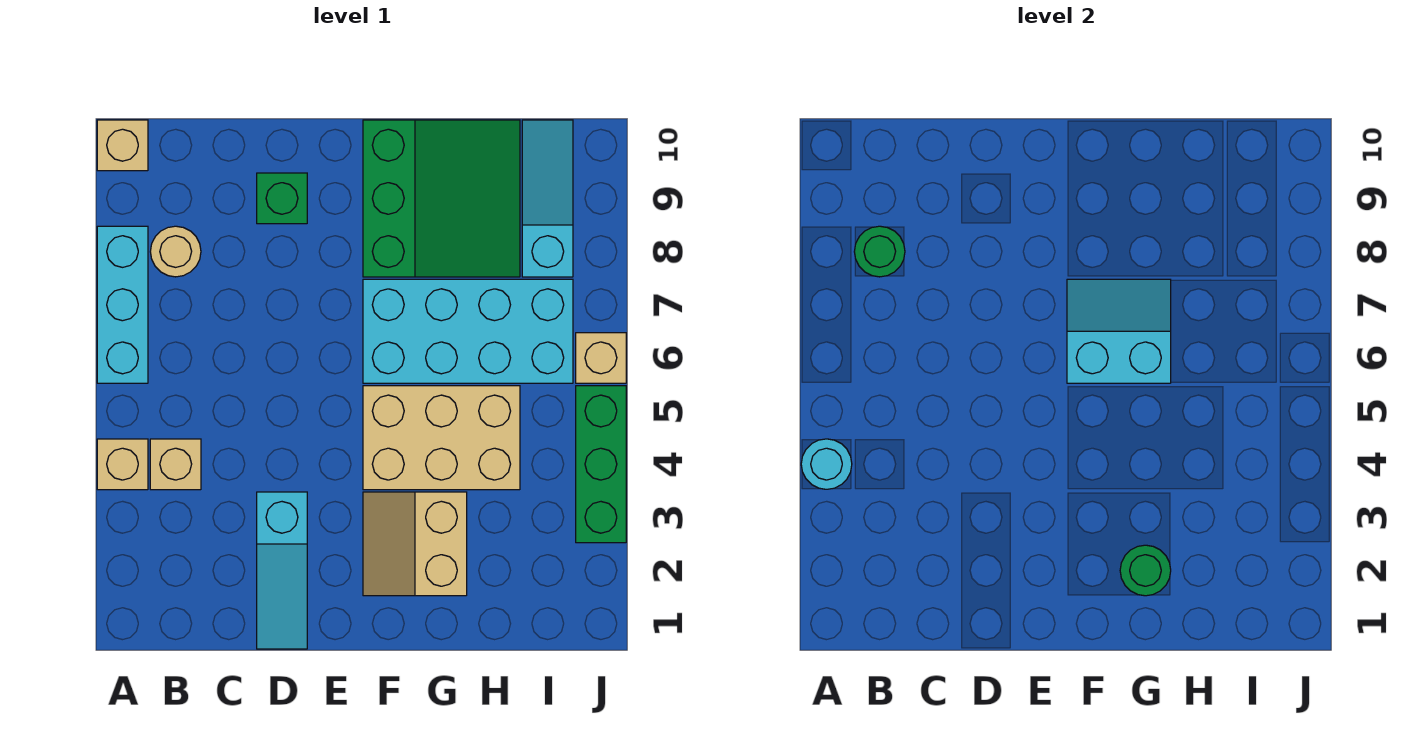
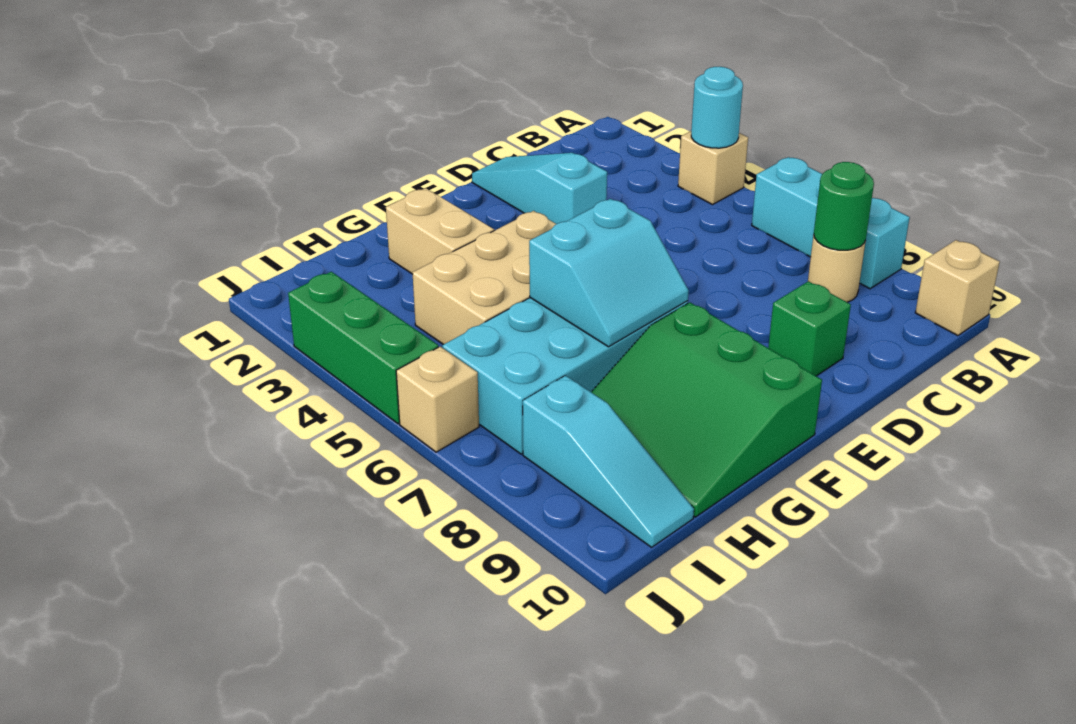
tan 1x1 brick [150,439,201,490] -> none
green 1x1 round brick [1120,545,1171,596] -> none

